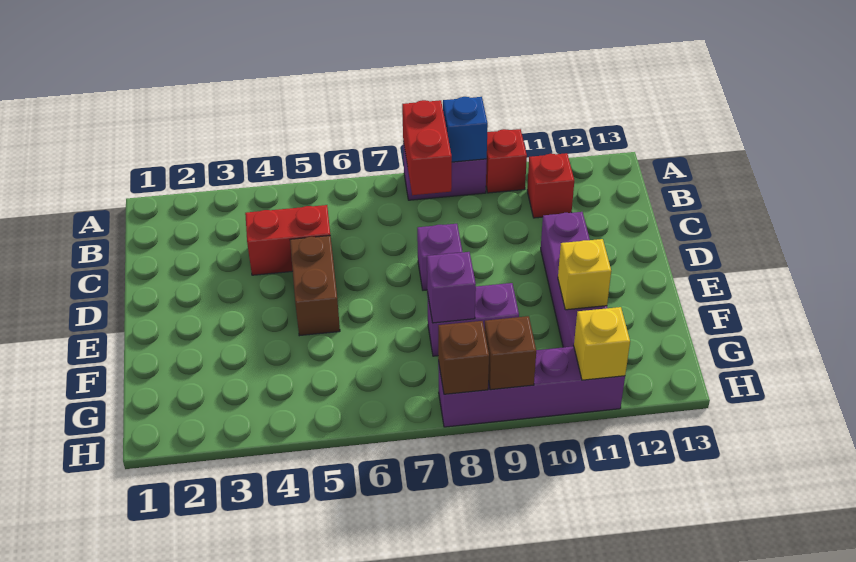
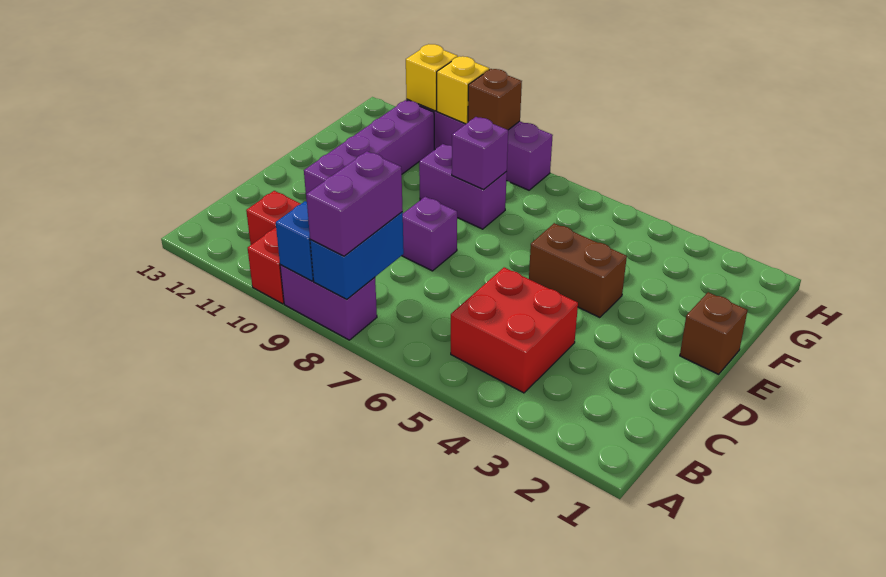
red 1x2 brick [402,100,452,195] -> blue 1x2 brick [310,212,404,300]
none -> purple 1x2 brick [306,151,403,256]
red 1x2 brick [245,205,330,275] -> red 2x2 brick [451,267,578,393]
brown 1x2 brick [290,236,340,336] -> brown 1x2 brick turned to [529,223,627,318]
yellow 1x1 brick [558,239,611,310] -> yellow 1x1 brick moved to [437,56,489,124]
brown 1x1 brick [438,321,489,394] -> brown 1x1 brick moved to [680,292,748,374]

